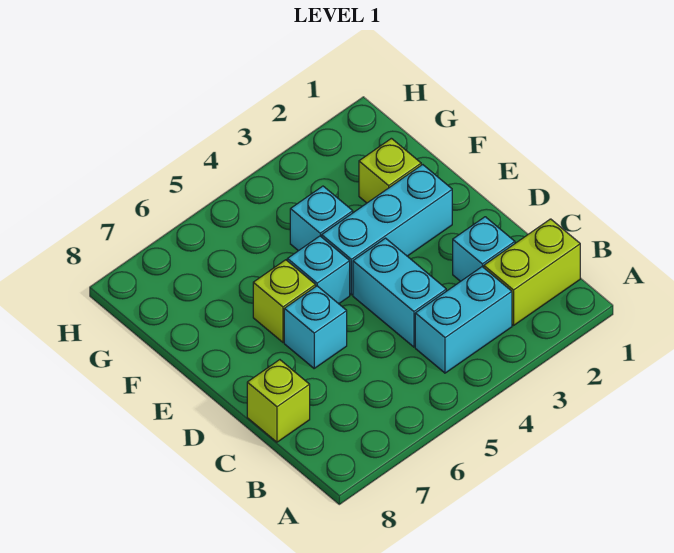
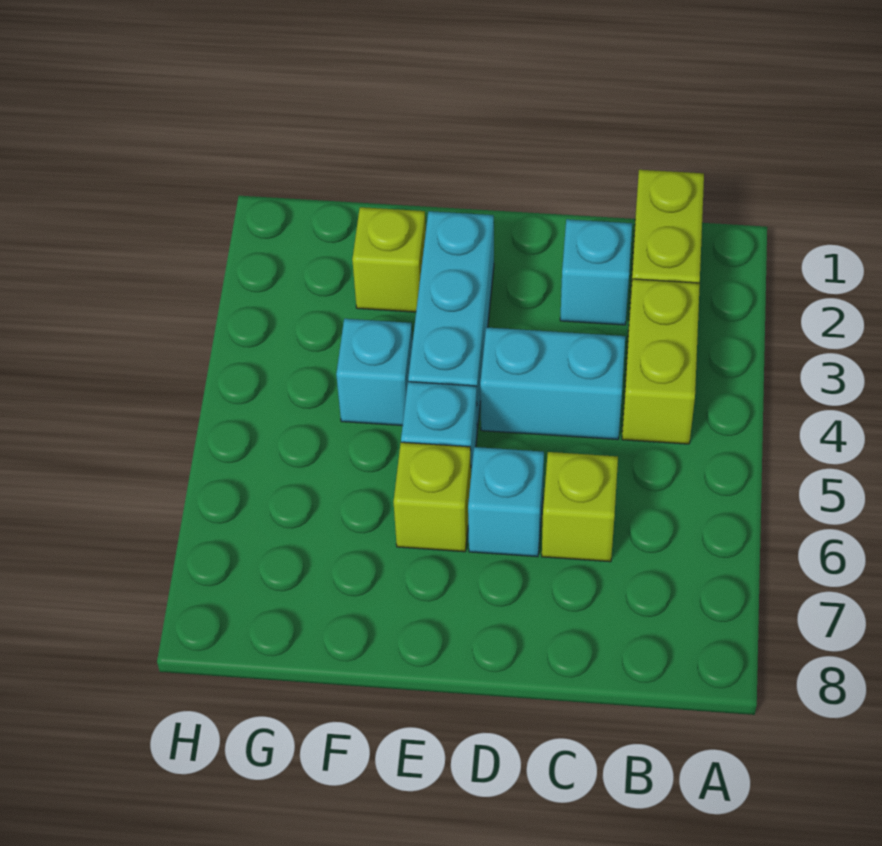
cyan 1x2 brick [415,267,512,373] -> lime 1x2 brick [622,279,700,444]
lime 1x1 brick [247,360,310,442] -> lime 1x1 brick moved to [542,452,618,562]

